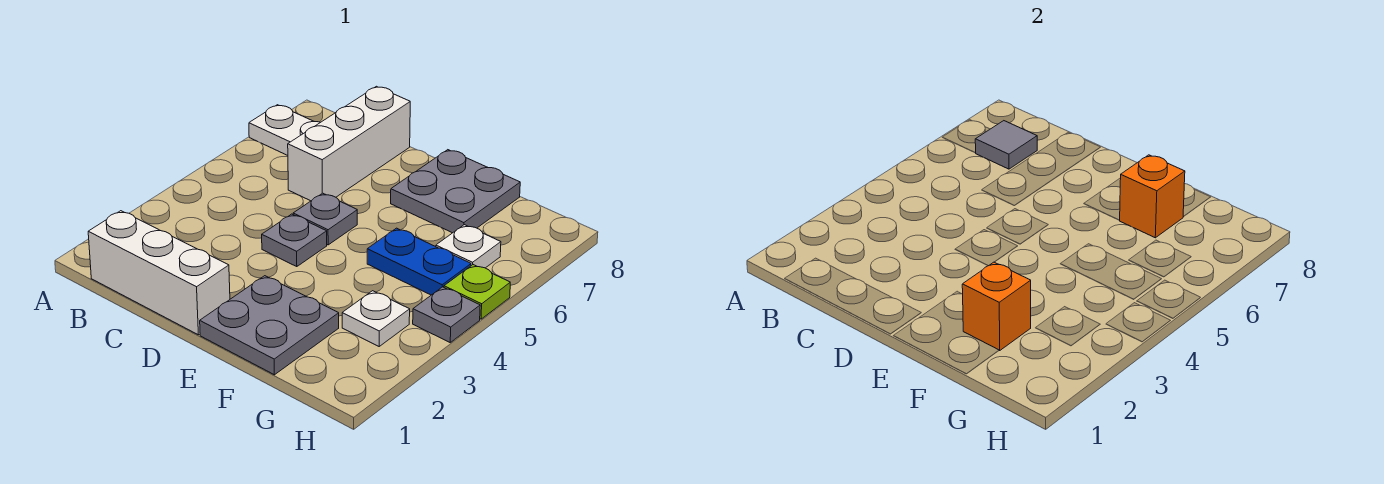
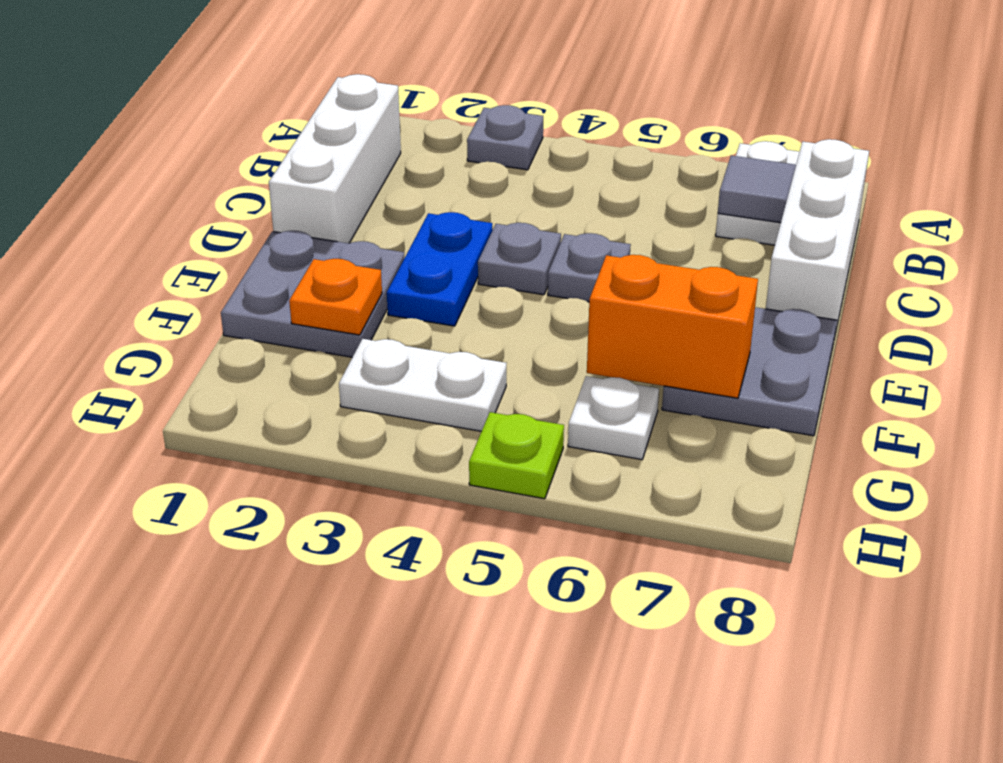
white 1x3 brick [288,86,410,201] -> white 1x3 brick turned to [766,139,869,338]
orange 1x1 brick [962,262,1031,350] -> orange 1x1 plate [289,259,382,335]
blue 1x2 plate [367,228,471,295] -> blue 1x2 plate moved to [387,212,493,326]
orange 1x1 brick [1120,155,1185,238] -> orange 1x2 brick [587,255,758,398]
white 1x1 plate [342,291,410,346] -> white 1x2 plate [339,339,506,431]
grey 1x1 plate [413,287,480,342] -> grey 1x1 plate moved to [467,105,543,170]

